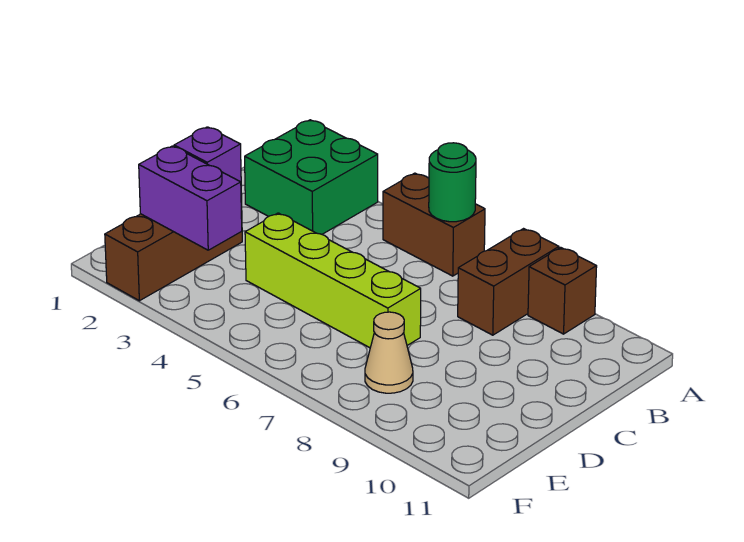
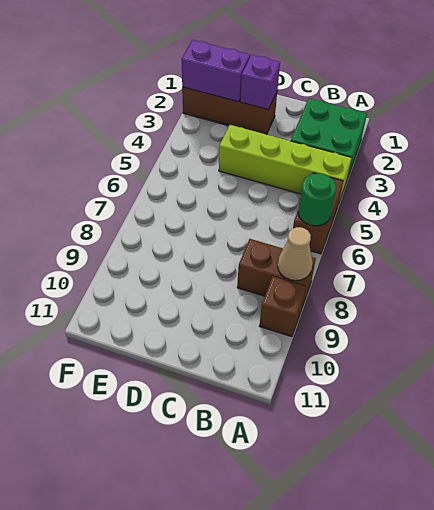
lime 1x4 brick [245,213,421,348] -> lime 1x4 brick turned to [219,125,352,202]
purple 1x2 brick [139,146,242,250] -> purple 1x2 brick turned to [181,40,250,102]
tan 1x1 cone [365,312,413,393] -> tan 1x1 cone moved to [278,227,313,281]

